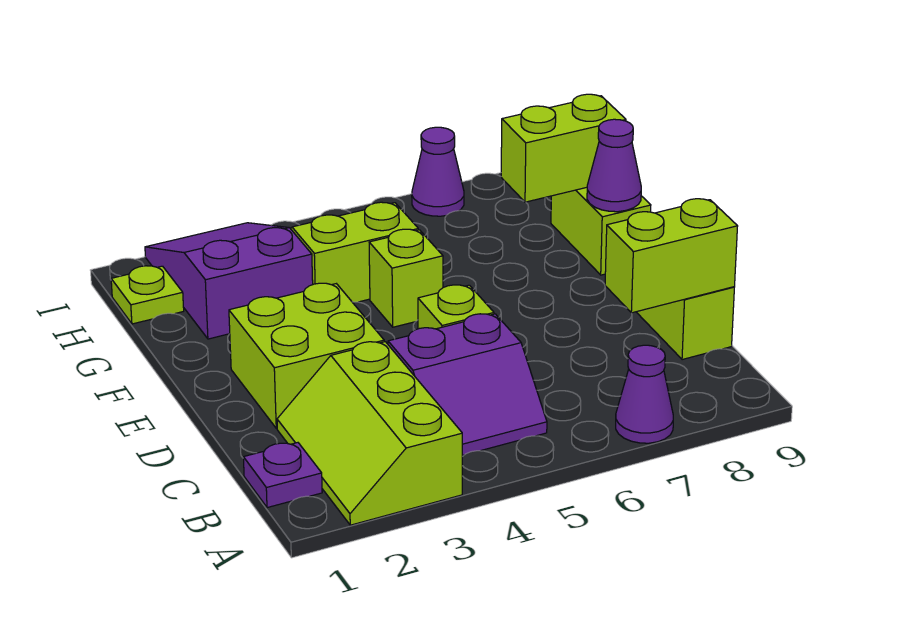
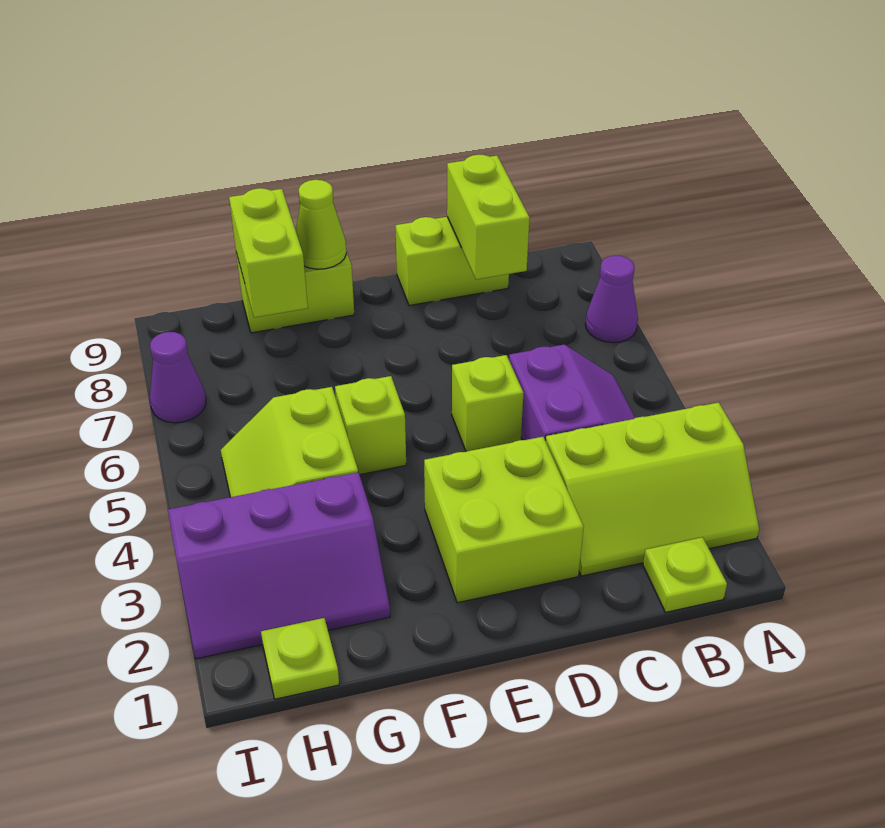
purple 1x1 plate [243,443,322,508] -> lime 1x1 plate [643,537,727,612]
purple 1x1 cone [587,119,641,212] -> lime 1x1 cone [296,180,346,269]
purple 2x3 slope [145,223,313,339] -> purple 2x3 slope turned to [168,472,390,659]

